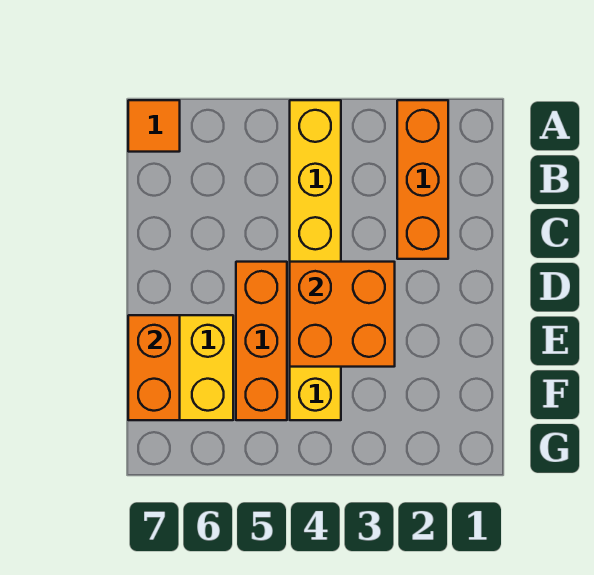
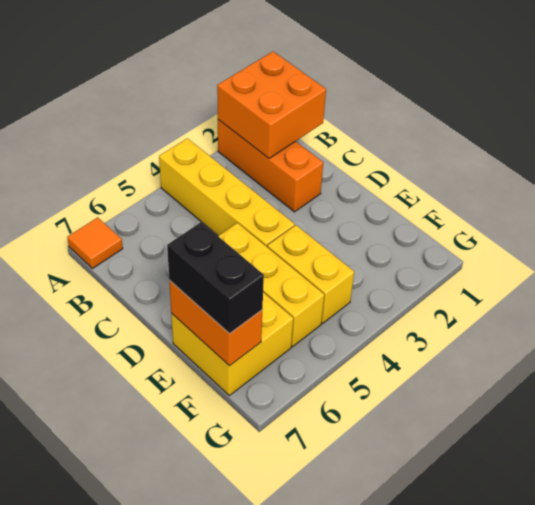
orange 2x2 brick [290,262,395,367] -> orange 2x2 brick moved to [217,52,326,158]
orange 1x3 brick [236,262,287,420] -> yellow 1x3 brick [218,223,324,347]
none -> black 1x2 brick [167,222,264,334]

